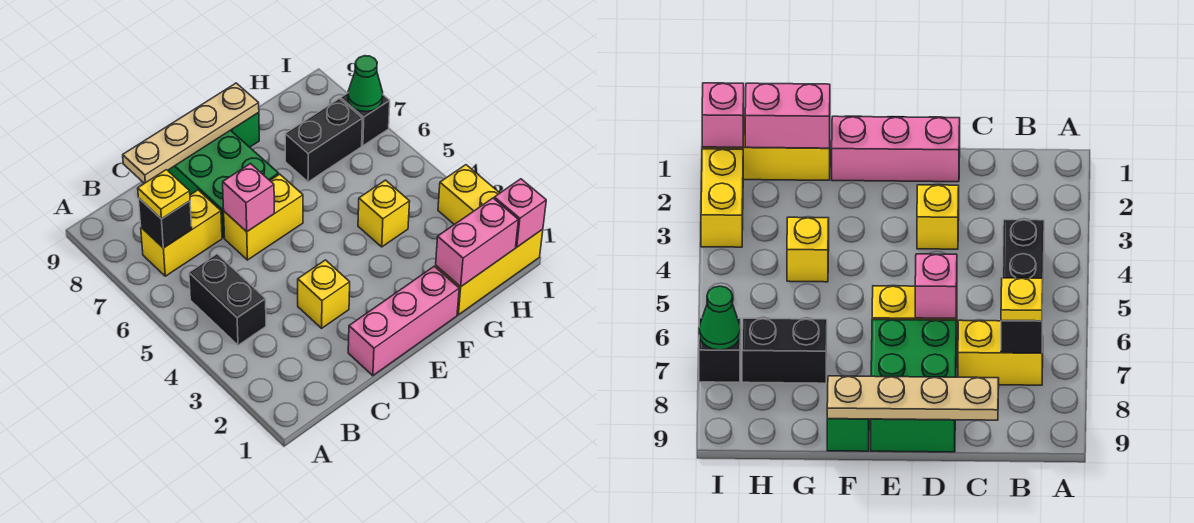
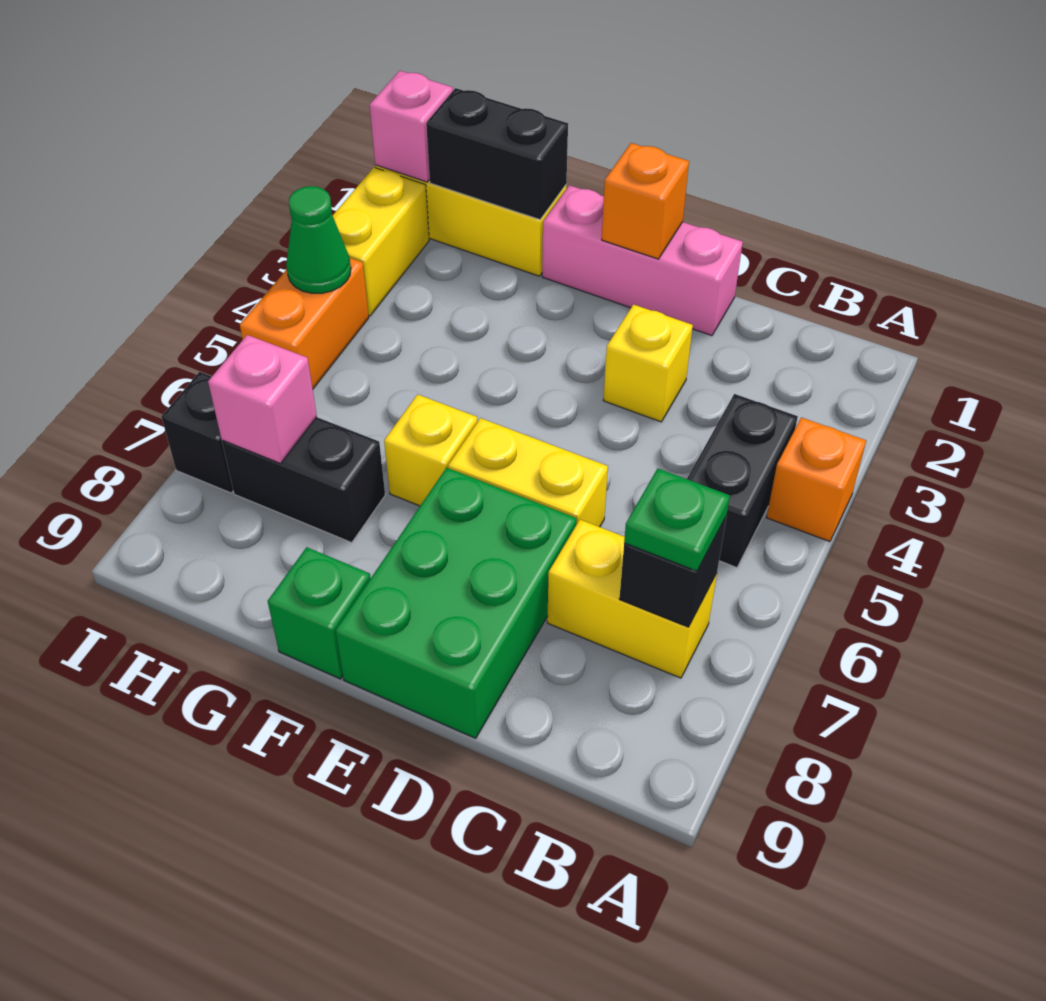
none -> orange 1x1 brick [766,417,866,542]
yellow 1x1 plate [138,170,190,219] -> green 1x1 plate [624,469,730,571]
tan 1x4 plate [123,83,259,183] -> none
pink 1x1 brick [223,164,274,232] -> pink 1x1 brick moved to [208,335,317,463]
none -> orange 1x1 brick [602,143,689,259]
pink 1x2 brick [436,198,518,287] -> black 1x2 brick [426,88,568,220]
yellow 1x1 brick [358,180,410,247] -> yellow 1x1 brick moved to [384,394,477,506]
none -> orange 1x2 brick [240,258,369,389]
green 1x1 cone [348,56,383,112] -> green 1x1 cone moved to [286,186,351,293]

